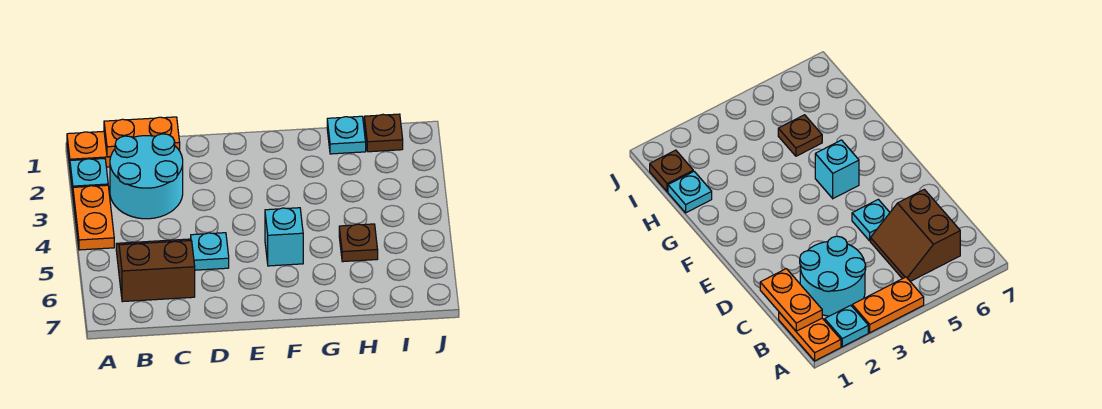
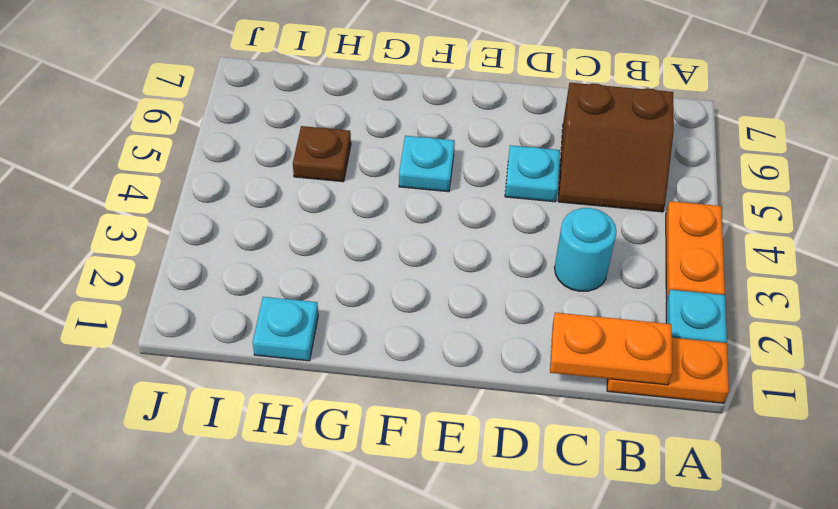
cyan 2x2 round brick [110,134,183,219] -> cyan 1x1 round brick [554,208,617,291]
cyan 1x1 brick [265,208,303,266] -> cyan 1x1 plate [399,136,455,192]
brown 1x1 plate [364,114,403,152] -> none

